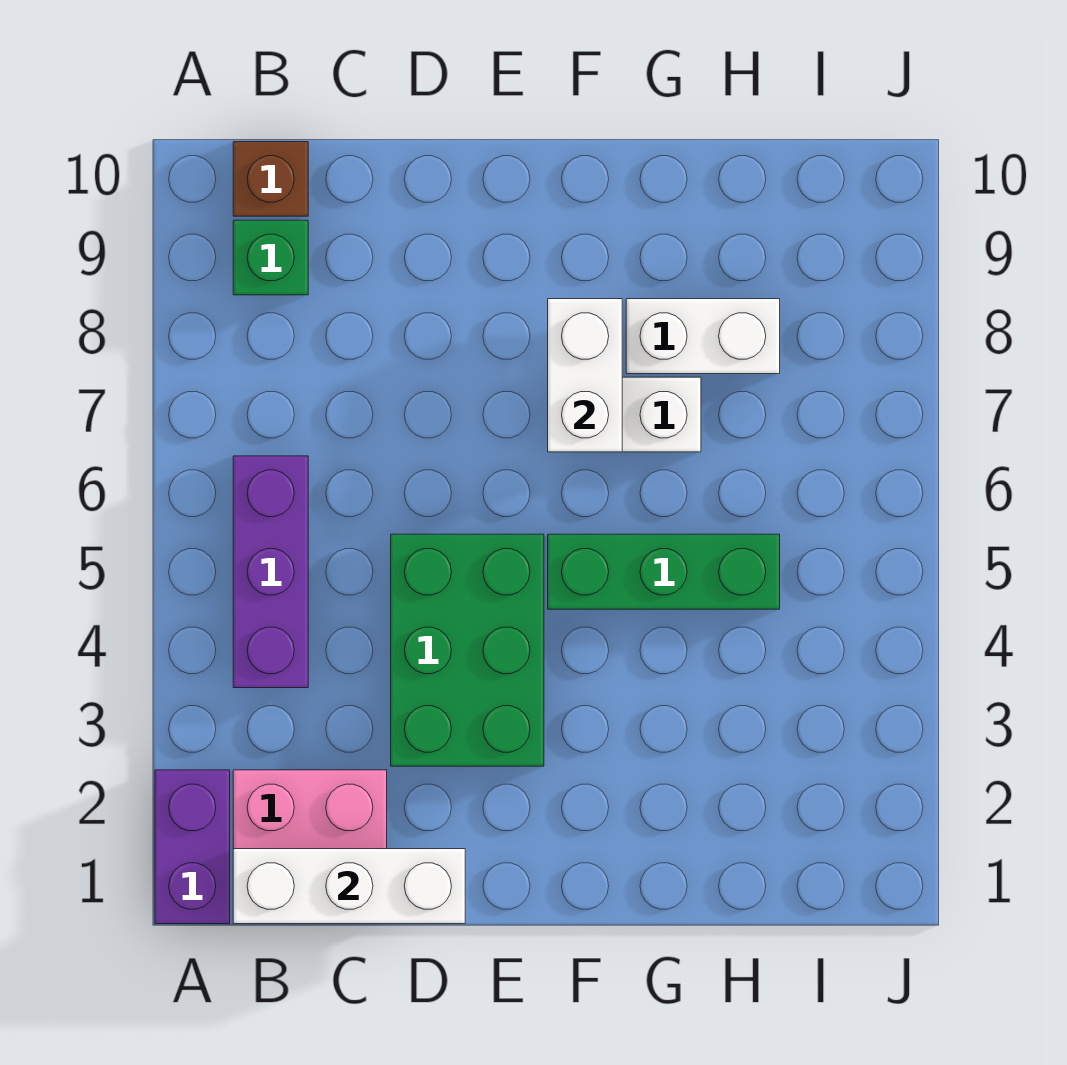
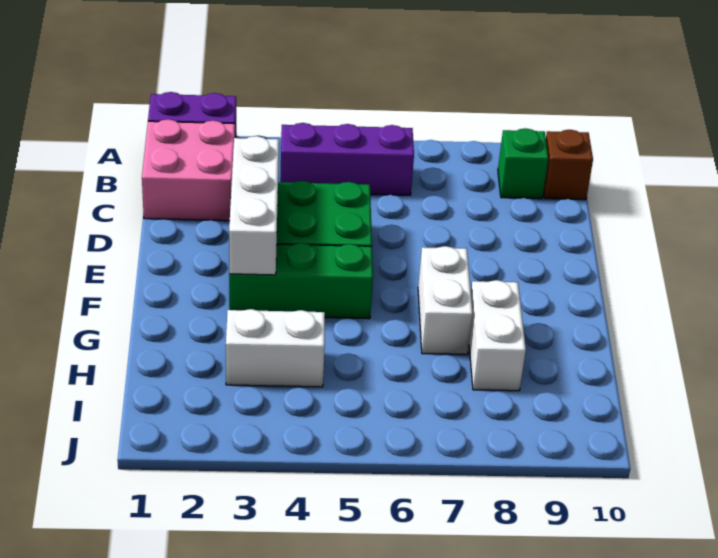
white 1x3 brick [233,849,465,924] -> white 1x3 brick moved to [229,136,279,275]
green 1x3 brick [548,534,780,609] -> green 1x3 brick turned to [229,243,373,319]
white 1x2 brick [548,299,622,452] -> white 1x2 brick moved to [226,309,325,387]

